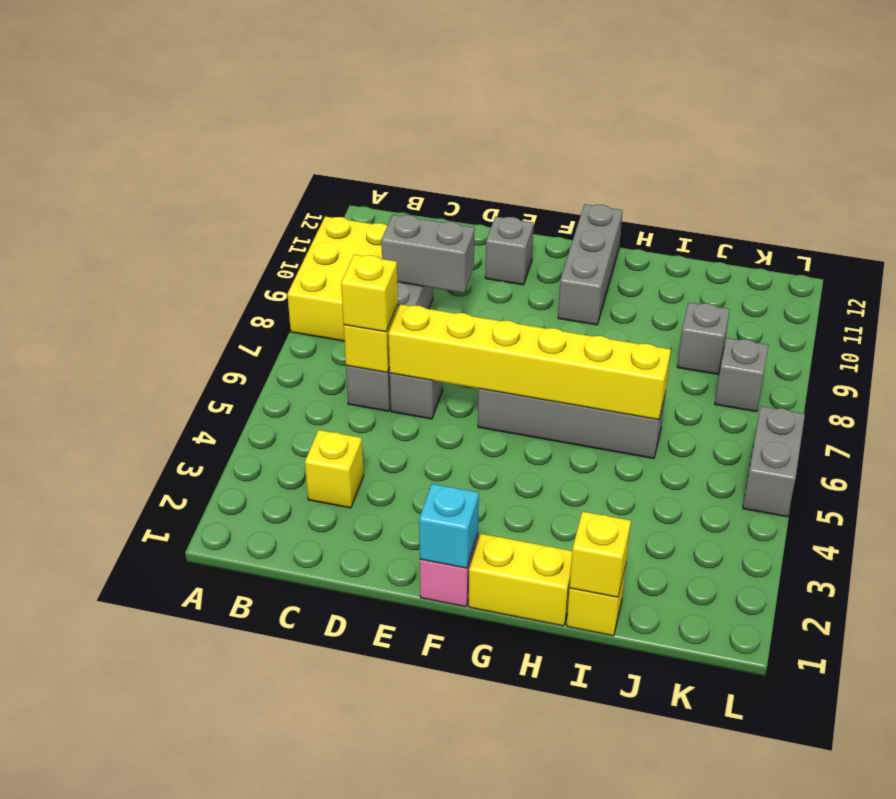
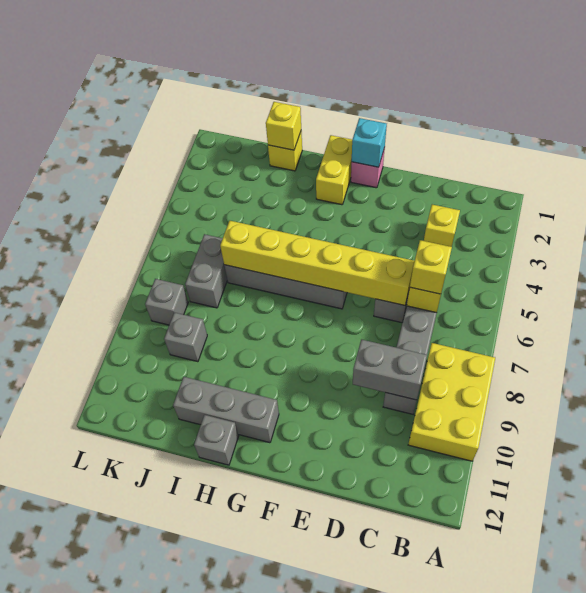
grey 1x1 brick [485,217,534,285] -> grey 1x1 brick moved to [194,415,239,465]
yellow 1x2 brick [469,534,572,626] -> yellow 1x2 brick turned to [316,135,352,205]
grey 1x3 brick [558,204,623,325] -> grey 1x3 brick turned to [173,377,279,443]
grey 1x2 brick [743,406,805,517] -> grey 1x2 brick moved to [185,234,227,308]

